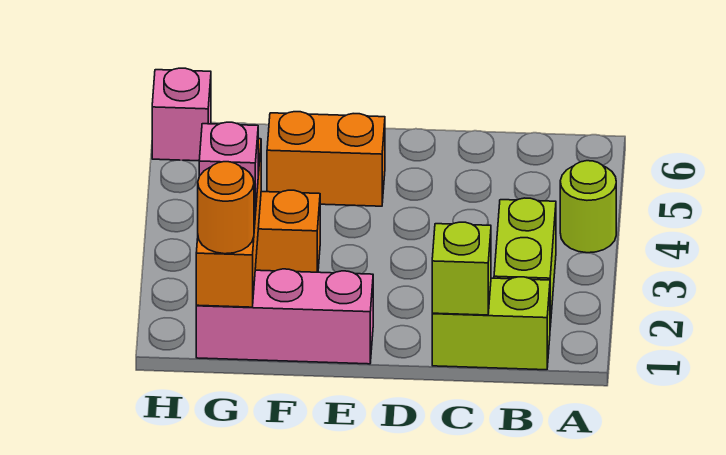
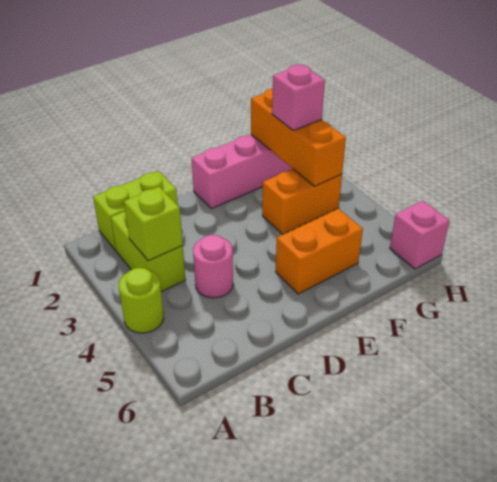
lime 1x1 brick [432,222,491,315] -> lime 1x1 brick moved to [124,187,183,261]
none -> pink 1x1 round brick [193,235,233,298]
orange 1x1 round brick [198,162,254,254] -> none

